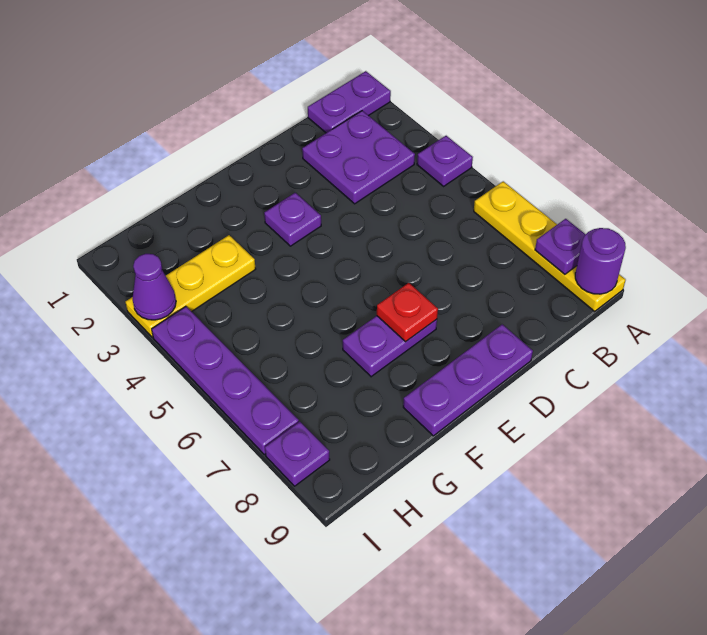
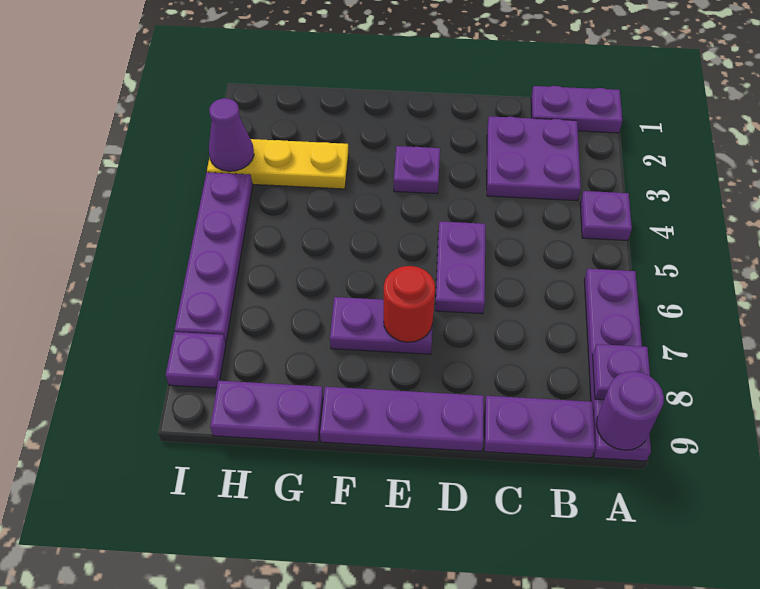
yellow 1x4 plate [474,181,626,311] -> purple 1x4 plate [584,269,651,461]
none -> purple 1x2 plate [484,396,595,458]
none -> purple 1x2 plate [435,221,485,314]
red 1x1 plate [377,283,438,342] -> red 1x1 round brick [384,266,435,342]
none -> purple 1x2 plate [210,381,323,442]

